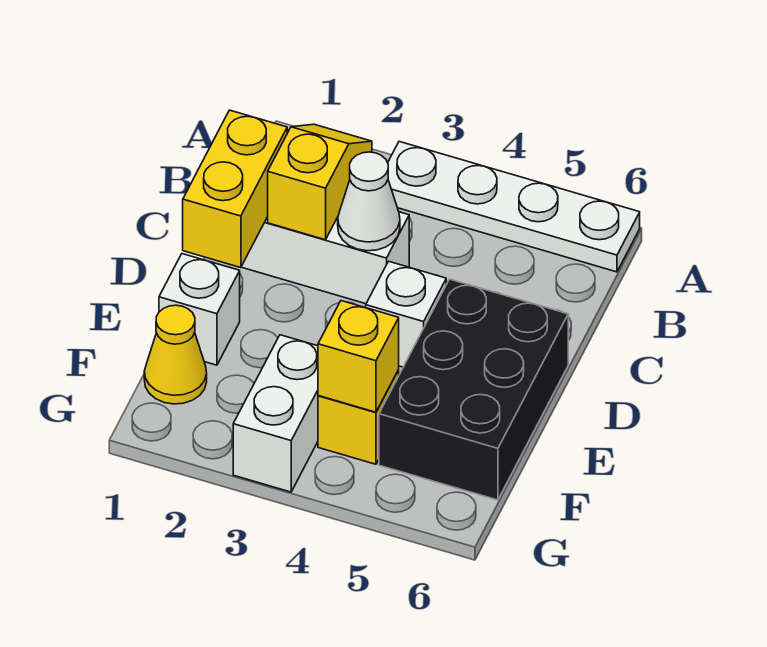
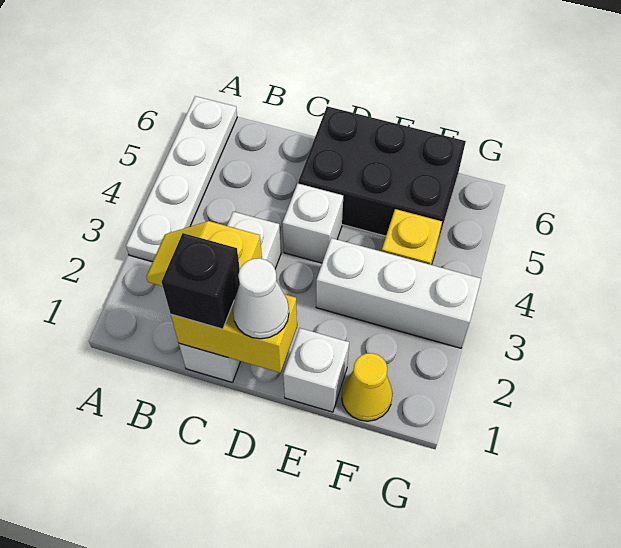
none -> black 1x1 brick [161,233,240,329]
white 1x1 cone [338,152,400,251] -> white 1x1 cone moved to [233,258,289,339]
white 1x2 brick [233,335,318,492] -> white 1x3 brick [316,238,481,348]
yellow 1x1 brick [318,301,399,412] -> none

